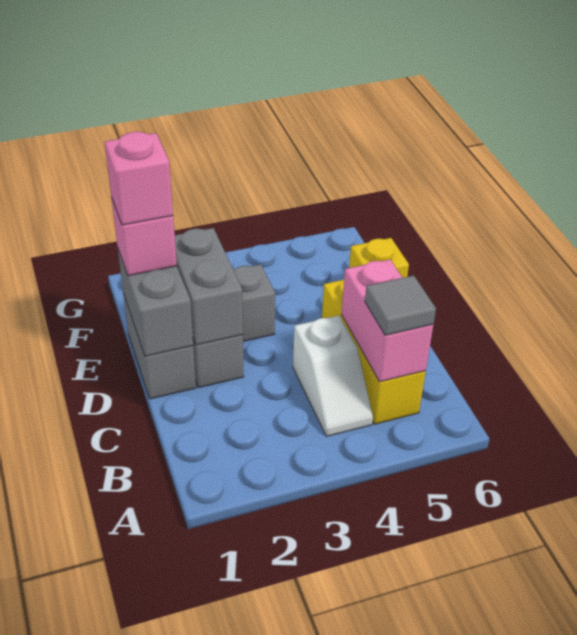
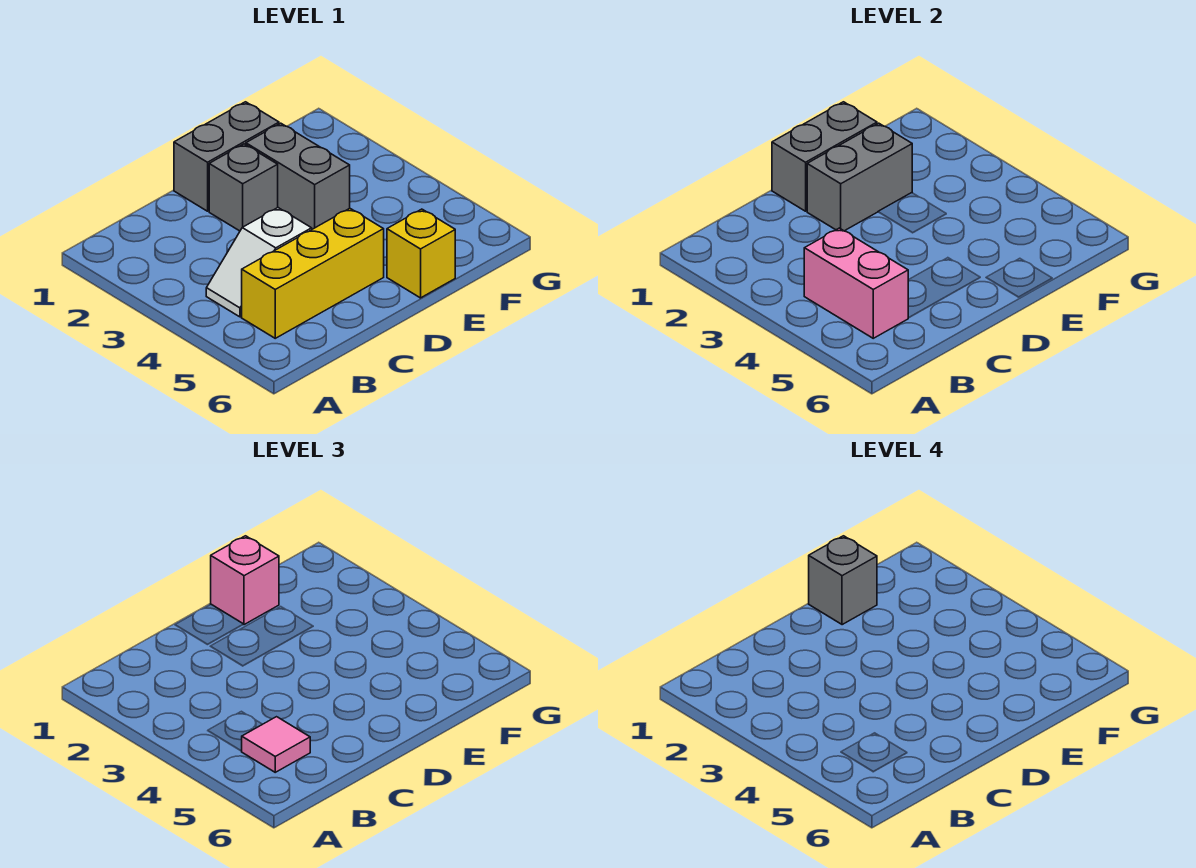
pink 1x2 brick [341,260,433,382] -> pink 1x2 brick turned to [804,228,908,338]
grey 1x1 tile [365,276,436,335] -> pink 1x1 tile [242,717,310,772]
pink 1x1 brick [105,132,173,225] -> grey 1x1 brick [809,536,877,625]

